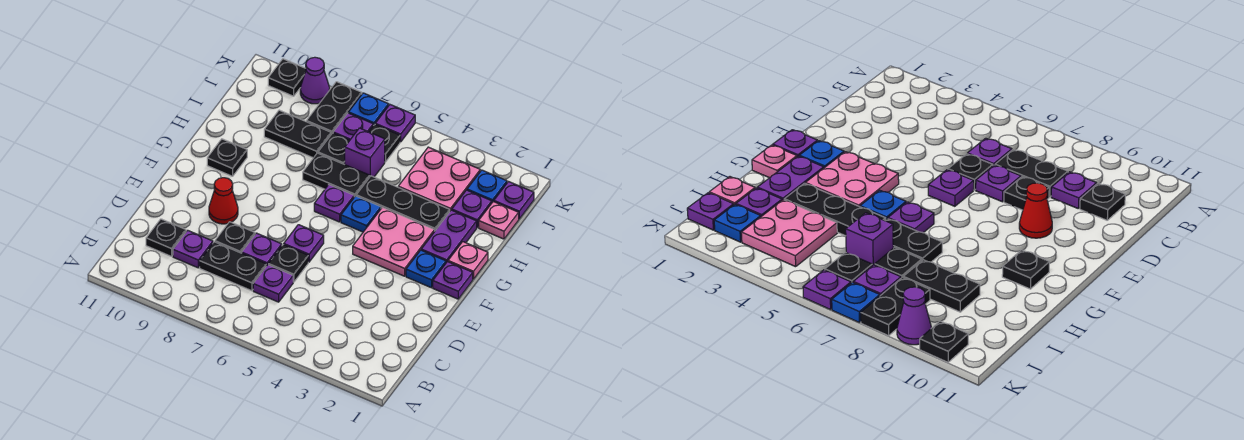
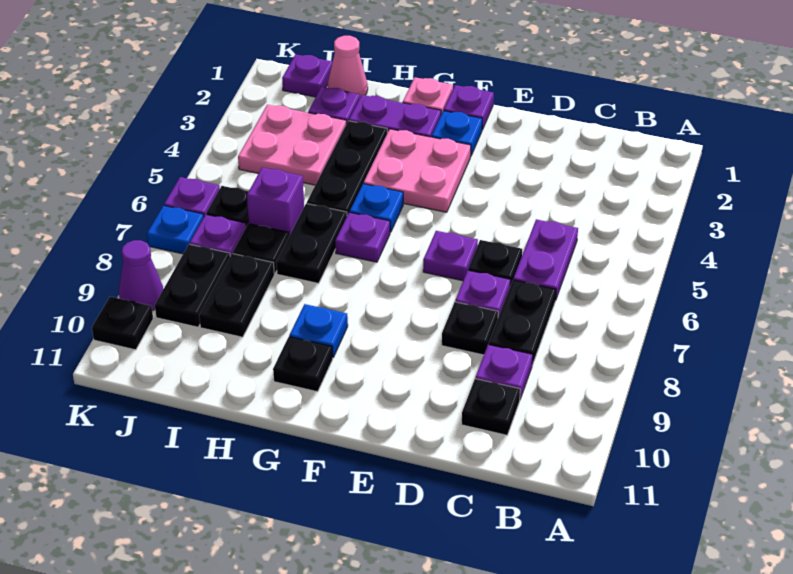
purple 1x1 plate [253,265,293,302] -> purple 1x2 plate [513,219,578,300]
red 1x1 cone [209,178,238,224] -> none
pink 1x1 plate [479,202,519,239] -> pink 1x1 cone [328,36,368,97]
blue 1x1 plate [467,170,507,202] -> blue 1x1 plate moved to [289,304,348,357]
black 1x2 plate [306,82,362,134] -> black 1x2 plate turned to [155,244,230,327]

